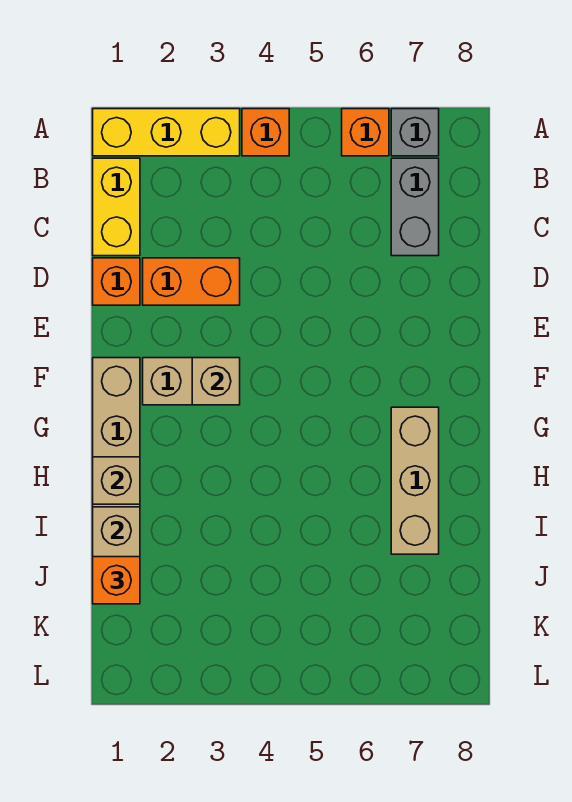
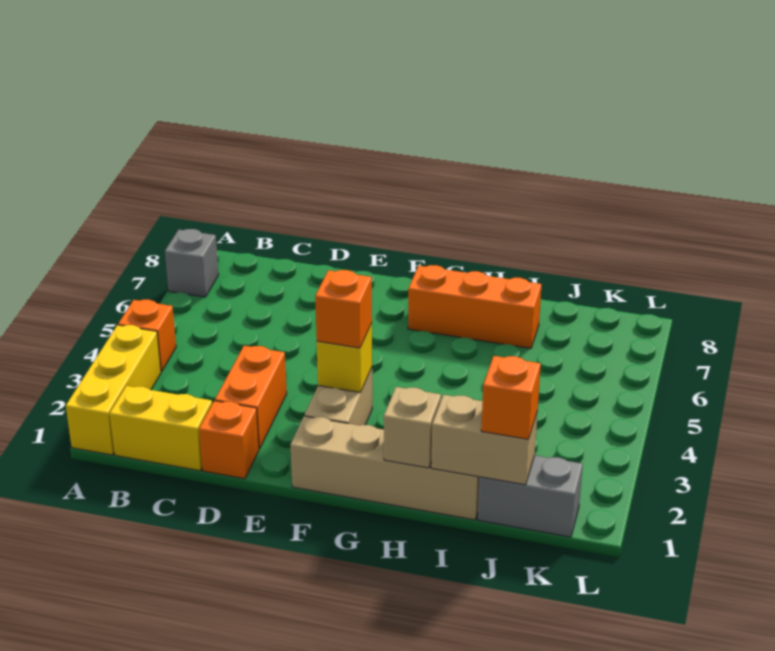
orange 1x1 brick [342,109,389,156] -> orange 1x1 brick moved to [315,270,372,348]
grey 1x2 brick [391,158,439,256] -> grey 1x2 brick moved to [478,455,583,537]
tan 1x1 brick [192,358,240,405] -> yellow 1x1 brick [317,323,372,392]
tan 1x3 brick [391,407,439,554] -> orange 1x3 brick [408,265,542,348]

